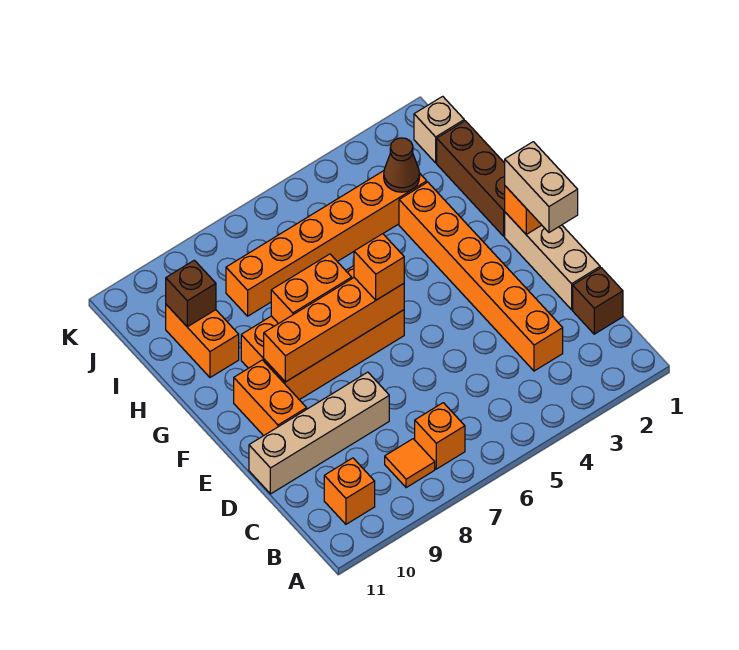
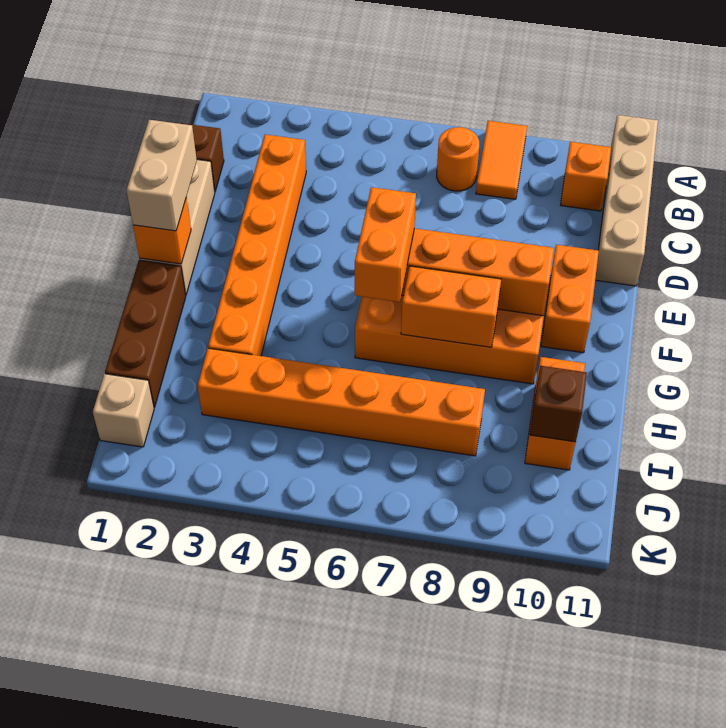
orange 1x1 brick [415,403,465,469] -> orange 1x1 round brick [437,127,479,191]
orange 1x1 tile [385,439,435,488] -> orange 1x2 tile [476,121,527,199]
tan 1x4 brick [249,372,389,494] -> tan 1x4 brick turned to [595,115,658,286]
orange 1x1 brick [354,234,404,300] -> orange 1x2 brick [355,187,416,302]
brown 1x1 cone [384,138,420,192] -> none

